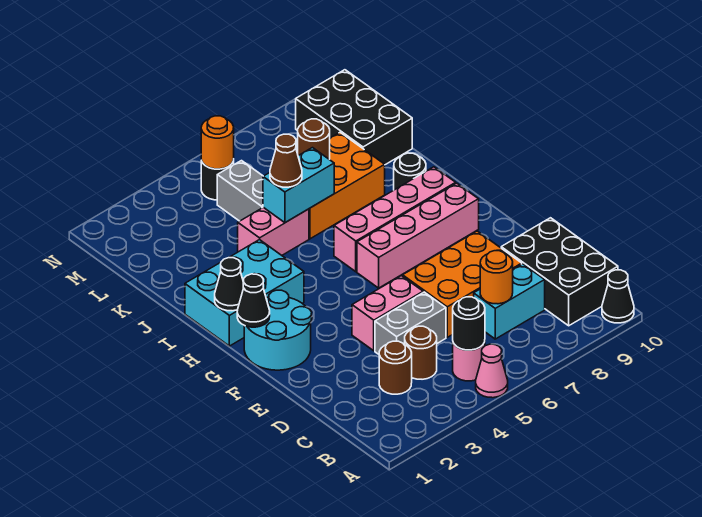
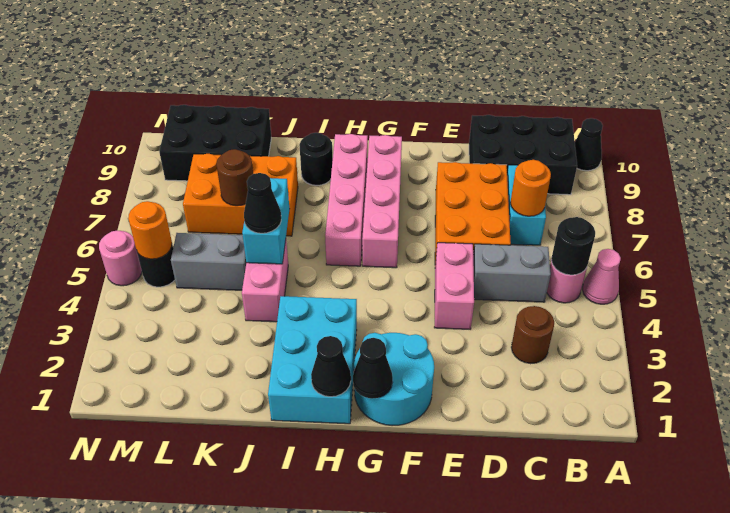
brown 1x1 round brick [405,326,437,379] -> none
grey 1x2 brick [375,292,446,354] -> grey 1x2 brick turned to [473,244,551,302]
brown 1x1 cone [270,134,302,187] -> black 1x1 cone [244,173,281,233]
orange 2x3 brick [309,132,385,239] -> orange 2x3 brick turned to [183,154,298,236]
none -> pink 1x1 round brick [99,230,142,286]

